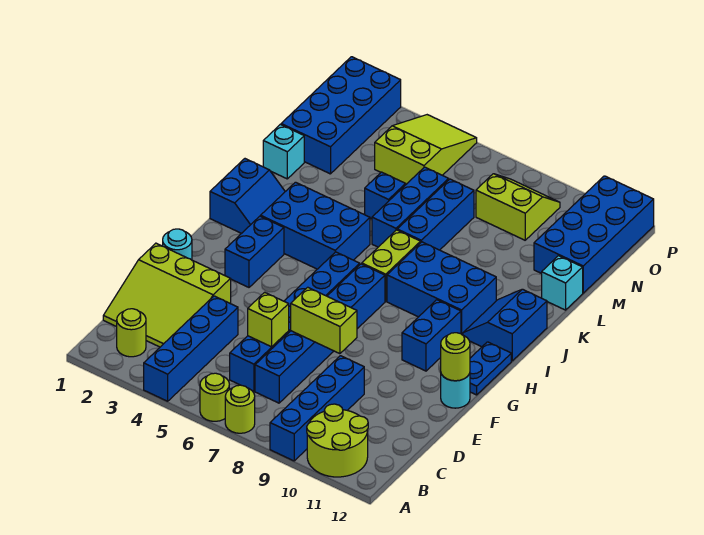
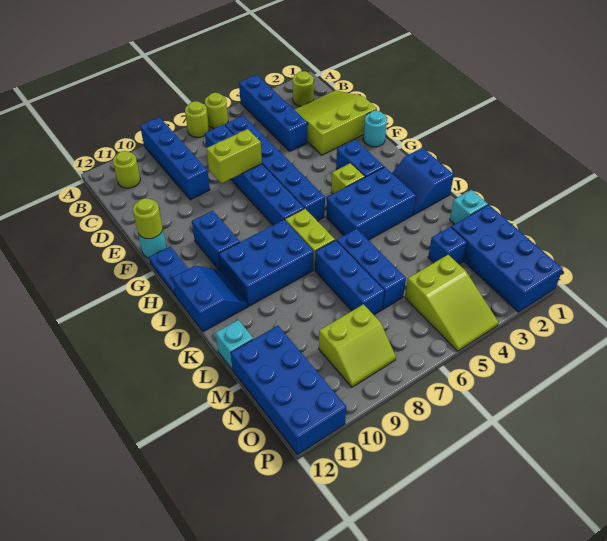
lime 2x2 round brick [307,404,368,477] -> lime 1x1 round brick [113,151,140,188]
lime 1x1 brick [248,292,289,347] -> lime 1x1 brick moved to [331,163,365,194]
blue 1x1 brick [365,172,406,219] -> blue 1x1 brick moved to [428,227,467,264]

